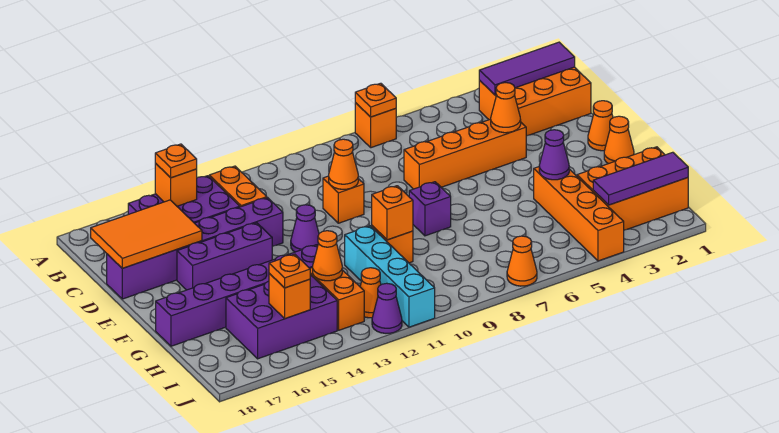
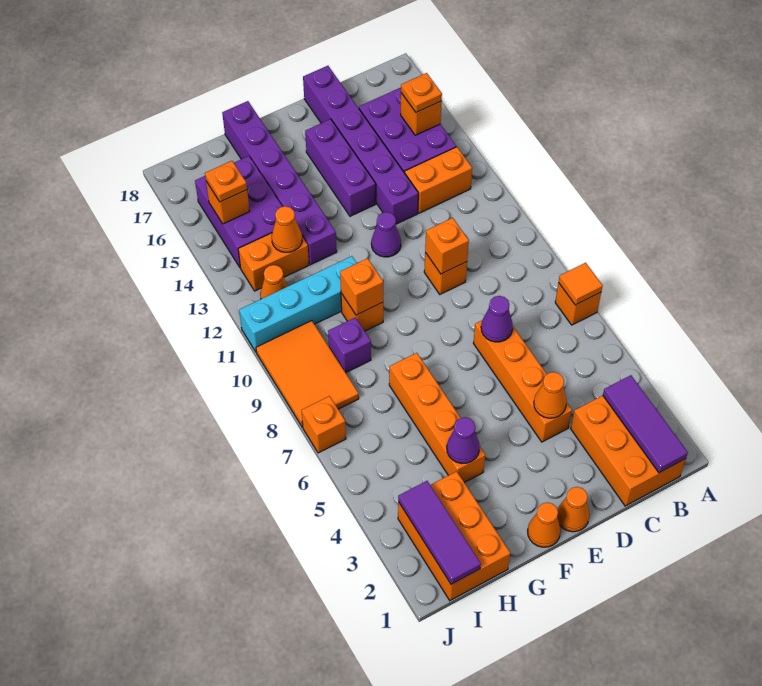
orange 1x1 plate [355,83,396,117] -> orange 1x1 tile [559,263,603,305]
orange 2x3 tile [91,200,202,268] -> orange 2x3 tile moved to [256,321,359,427]
orange 1x1 cone [329,139,358,189] -> orange 1x1 brick [425,218,469,274]
purple 1x1 brick [409,182,451,236] -> purple 1x1 brick moved to [328,318,371,373]
orange 1x4 brick [534,167,624,261] -> orange 1x4 brick turned to [389,353,485,483]
orange 1x1 cone [507,236,537,286] -> orange 1x1 brick [301,396,346,453]
purple 1x1 cone [372,283,402,333] -> purple 1x1 cone moved to [481,296,513,342]

